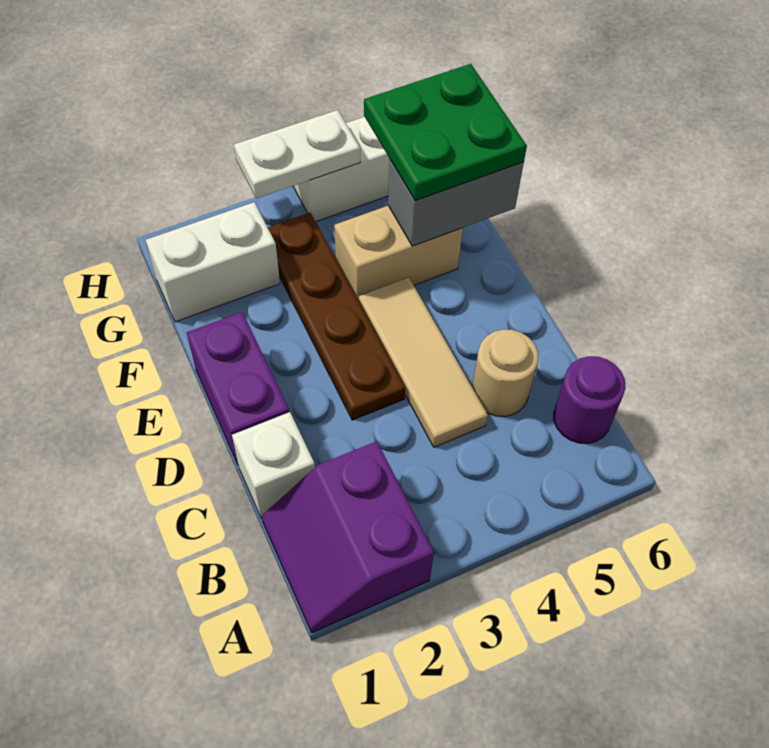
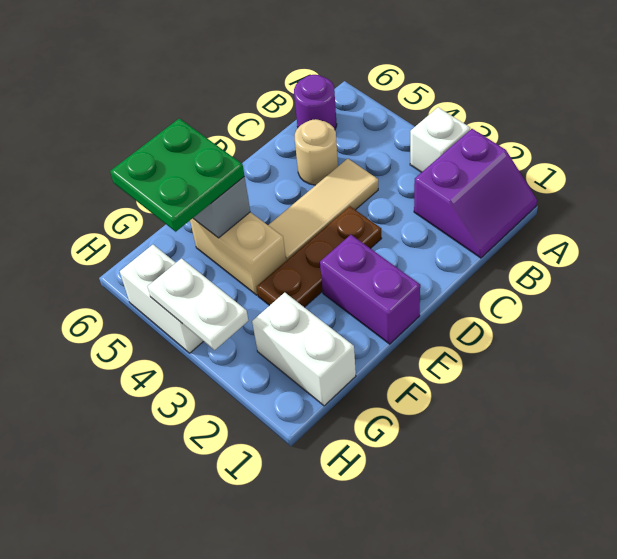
white 1x1 brick [232,412,315,519] -> white 1x1 brick moved to [410,107,470,172]
purple 1x2 brick [187,312,289,466] -> purple 1x2 brick turned to [320,235,420,344]
brown 1x4 plate [268,213,405,420] -> brown 1x3 plate [257,206,381,307]

